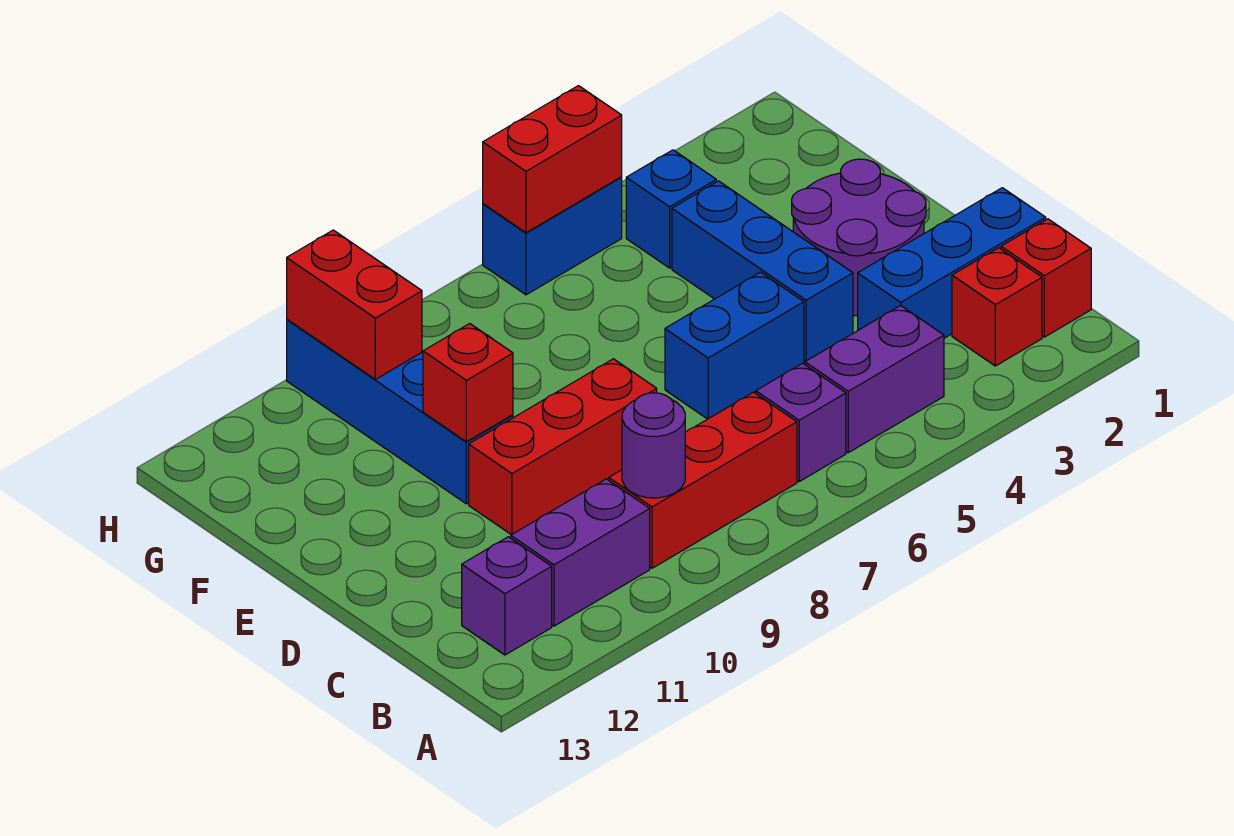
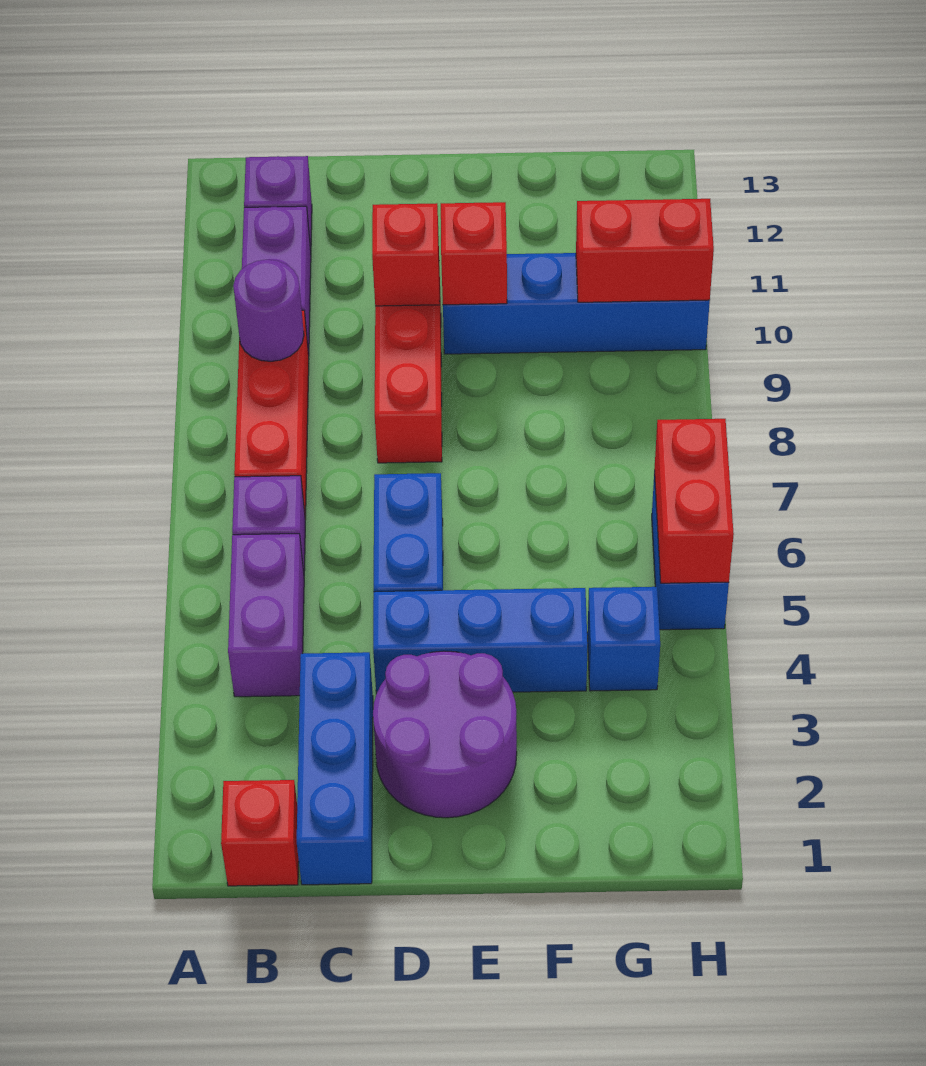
red 1x1 brick [952,248,1042,366] -> red 1x1 brick moved to [372,203,440,306]

